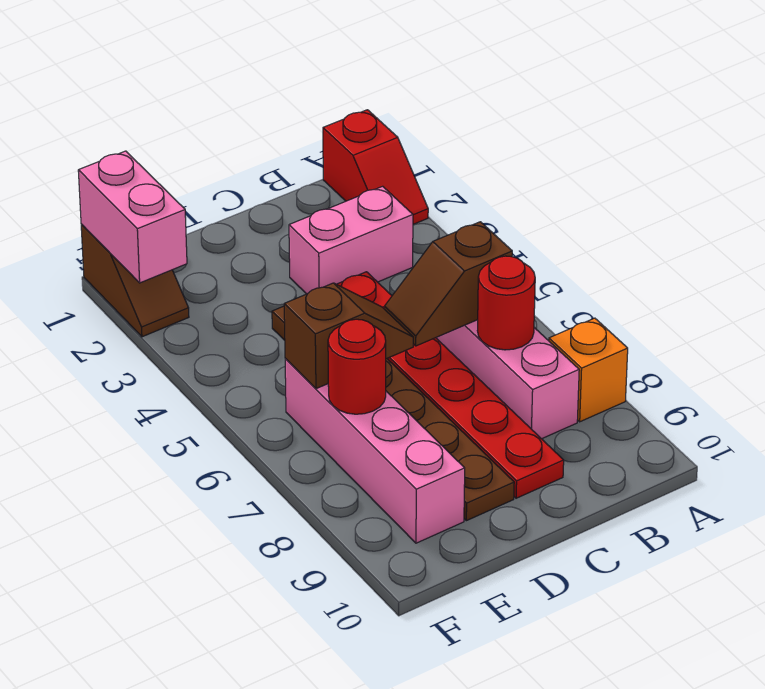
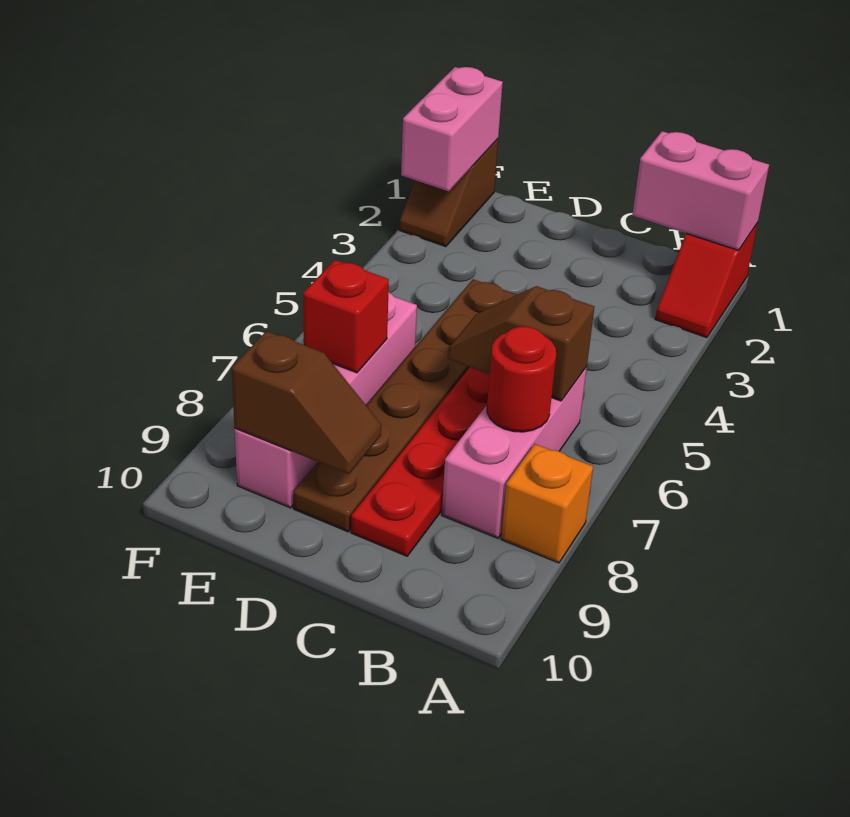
pink 1x2 brick [289,186,413,294] -> pink 1x2 brick moved to [632,131,769,250]
brown 1x2 slope [284,283,413,389] -> brown 1x2 slope moved to [232,331,381,474]
red 1x1 round brick [328,319,386,414] -> red 1x1 brick [303,260,389,373]

